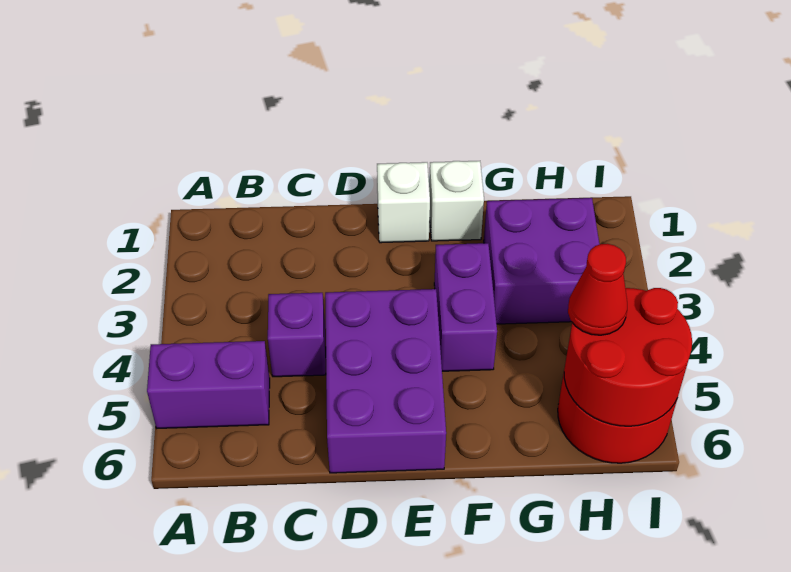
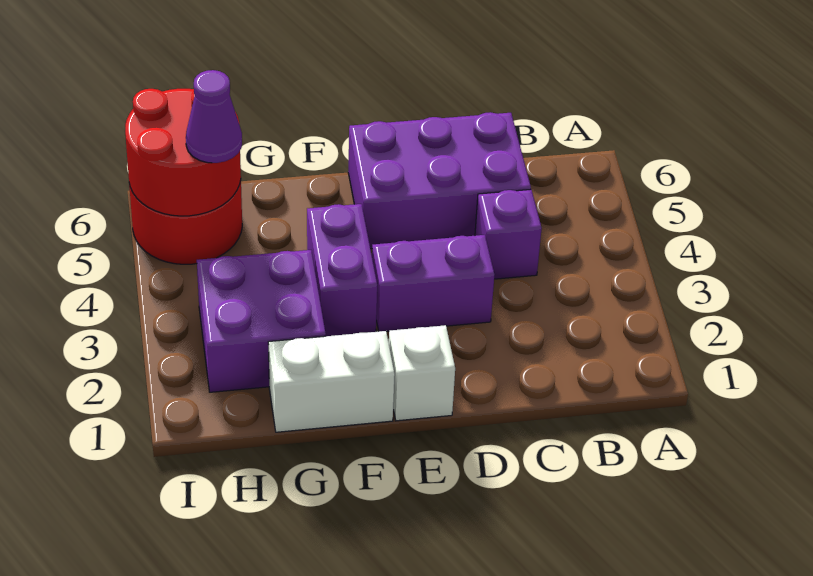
purple 1x2 brick [147,341,270,428] -> purple 1x2 brick moved to [372,235,494,332]
purple 2x3 brick [325,289,446,473] -> purple 2x3 brick turned to [348,112,531,249]
white 1x1 brick [429,161,484,241] -> white 1x2 brick [268,331,395,432]
red 1x1 cone [568,244,627,335] -> purple 1x1 cone [186,70,242,163]

